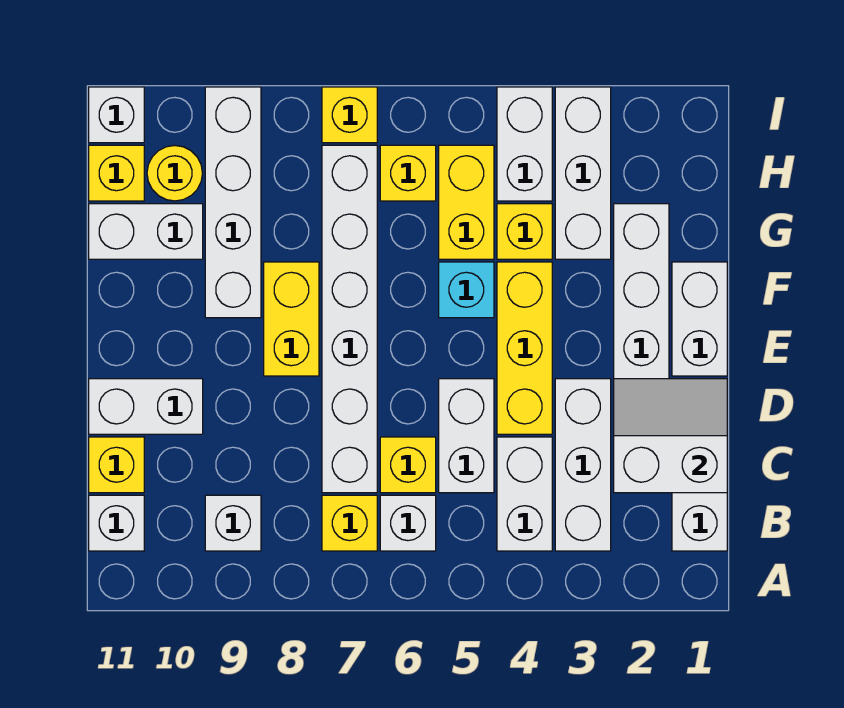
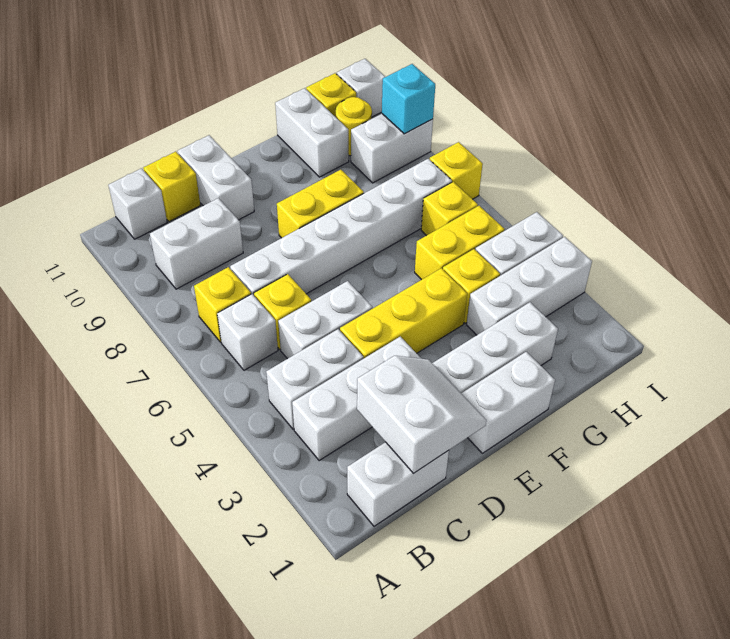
white 1x1 brick [205,495,261,551] -> white 1x2 brick [150,198,243,289]
cyan 1x1 brick [439,262,494,318] -> cyan 1x1 brick moved to [382,64,435,134]
white 1x4 brick [205,87,261,318] -> white 1x2 brick [351,114,433,183]

